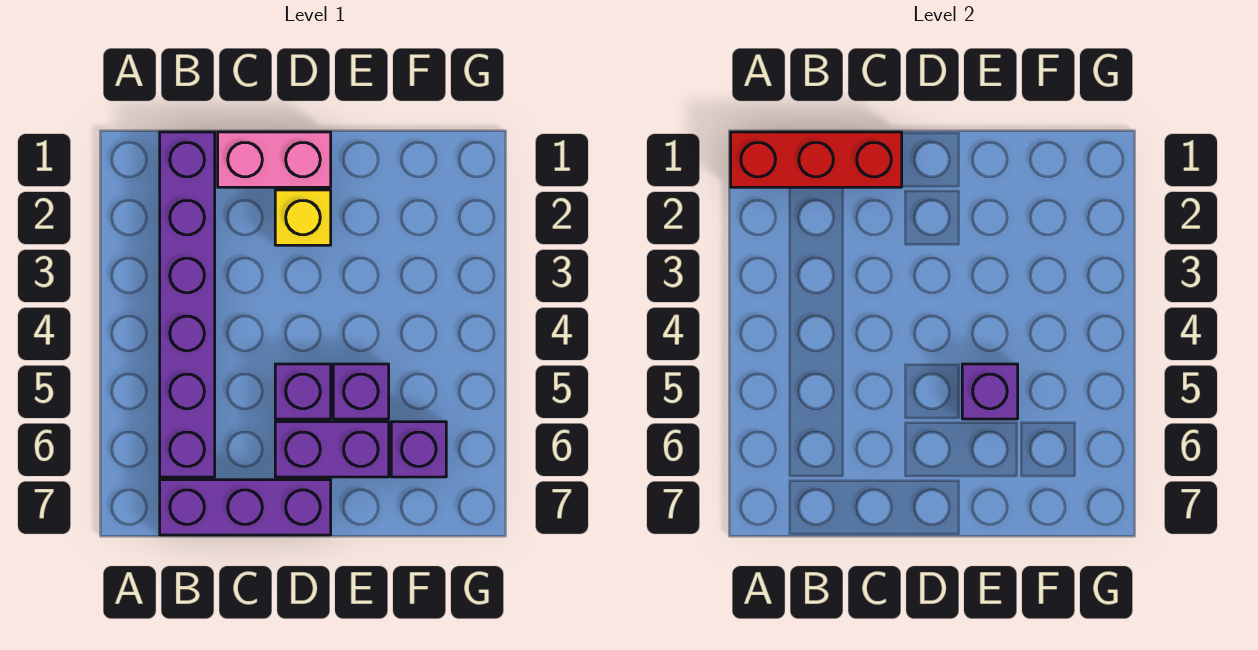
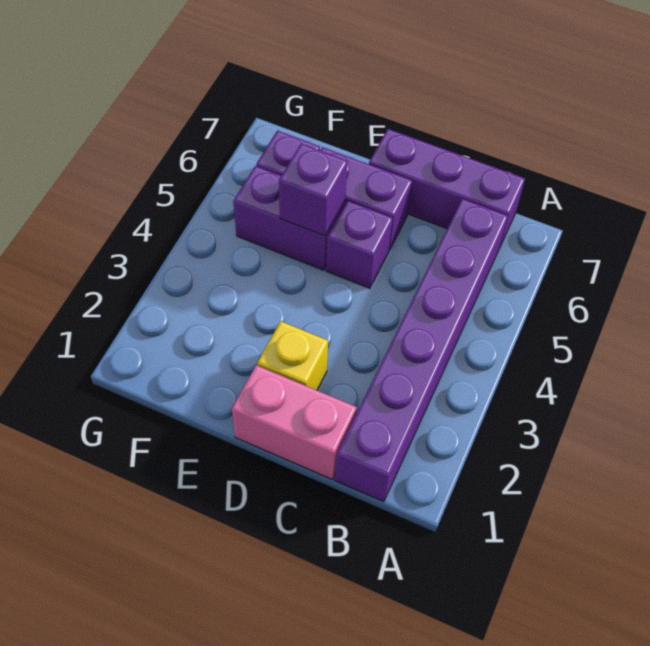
red 1x3 brick [731,132,902,187] -> none
purple 1x1 brick [333,364,389,419] -> purple 1x2 brick [233,166,345,270]

